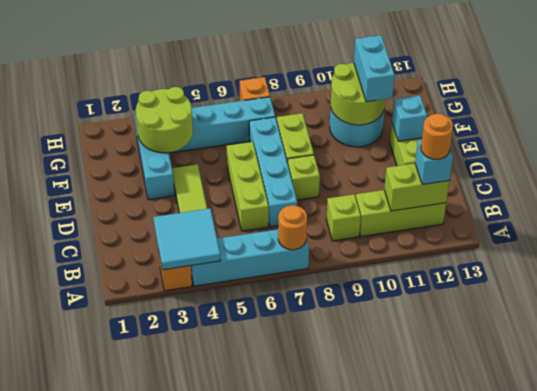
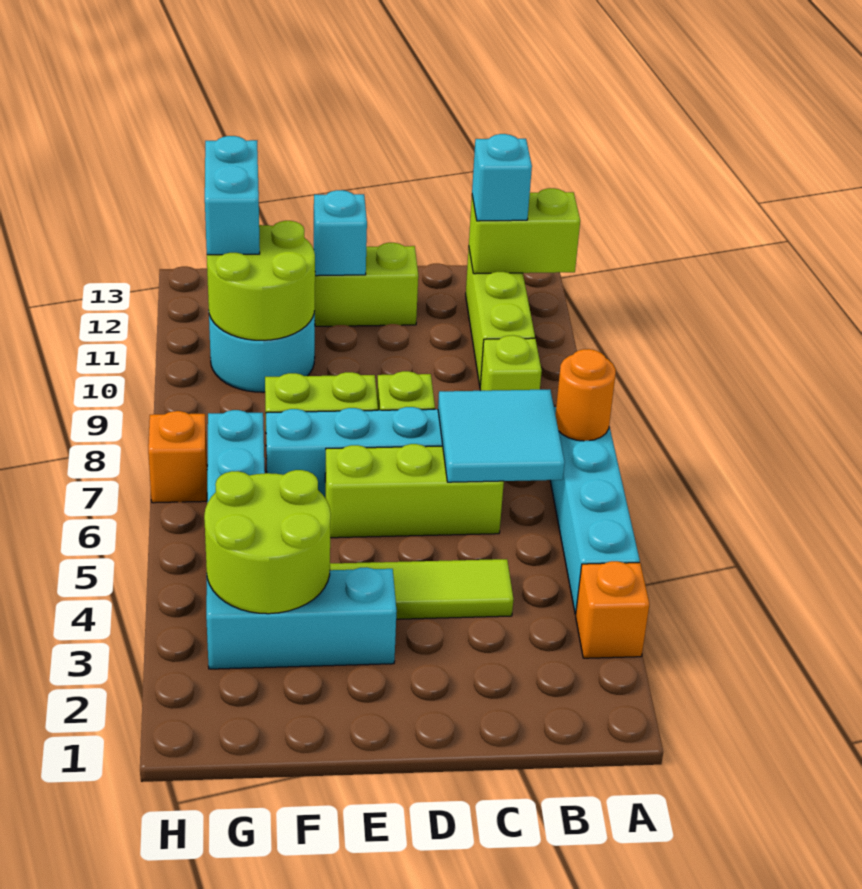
cyan 2x2 tile [153,209,221,270] -> cyan 2x2 tile moved to [438,389,565,482]
lime 1x2 brick [384,163,449,211] -> lime 1x2 brick turned to [469,188,580,274]
orange 1x1 round brick [421,114,453,159] -> none
cyan 1x2 brick [354,35,395,102] -> cyan 1x2 brick turned to [205,136,260,255]

